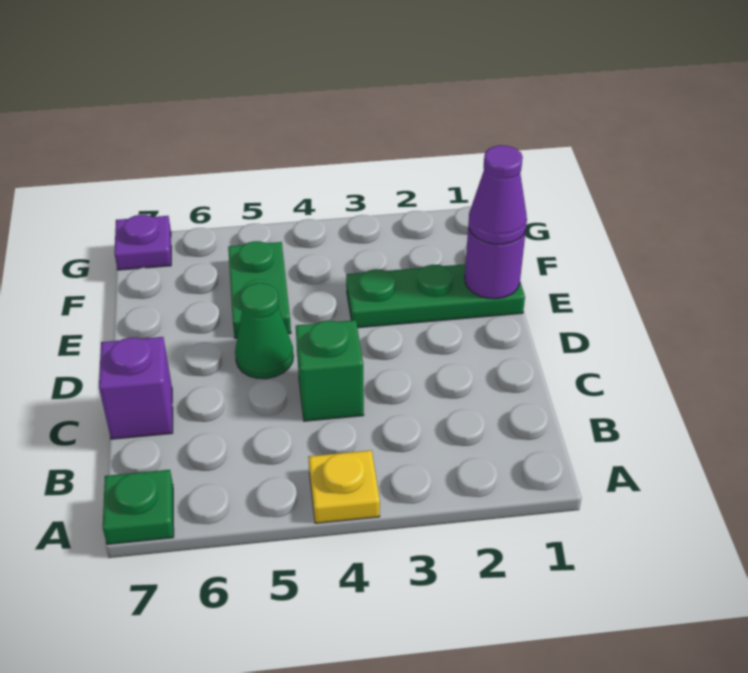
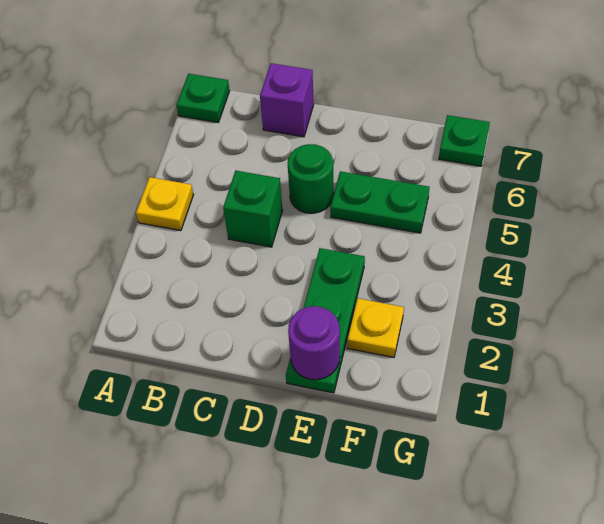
green 1x1 cone [235,283,293,379] -> green 1x1 round brick [288,144,334,213]
purple 1x1 cone [469,145,527,244] -> none
none -> yellow 1x1 plate [347,298,404,357]
purple 1x1 plate [114,215,171,270] -> green 1x1 plate [439,115,490,166]

